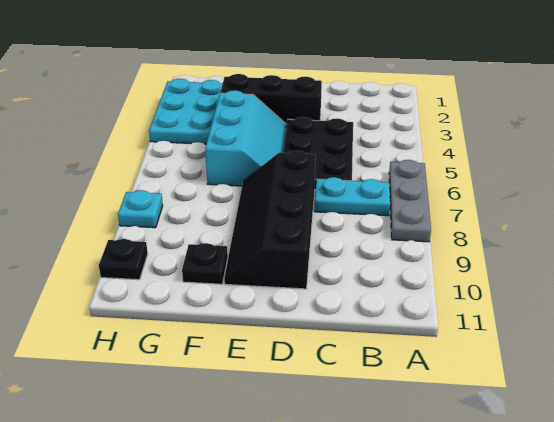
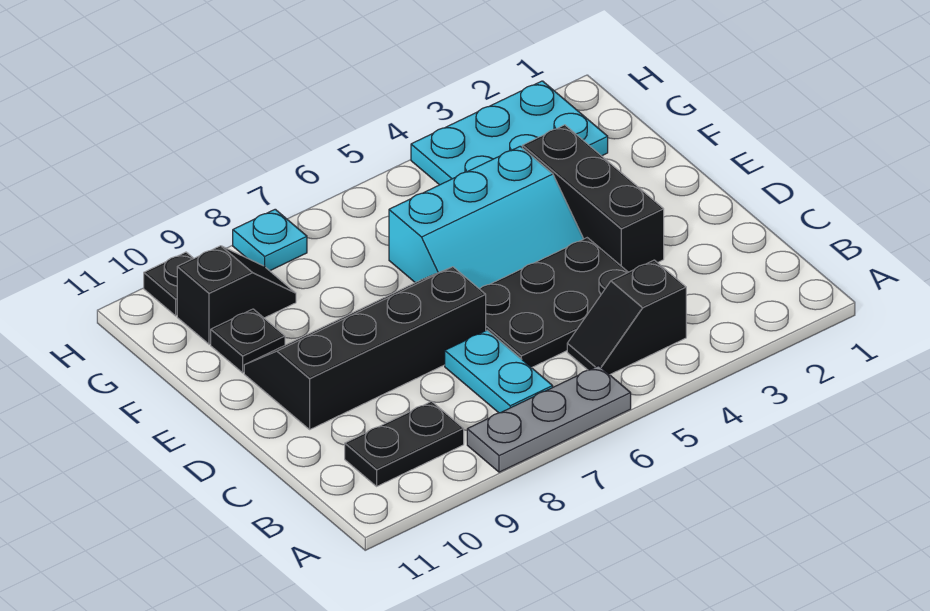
none -> black 1x2 slope [567,260,686,375]
none -> black 1x2 plate [345,401,464,486]
none -> black 1x2 slope [177,246,296,344]

